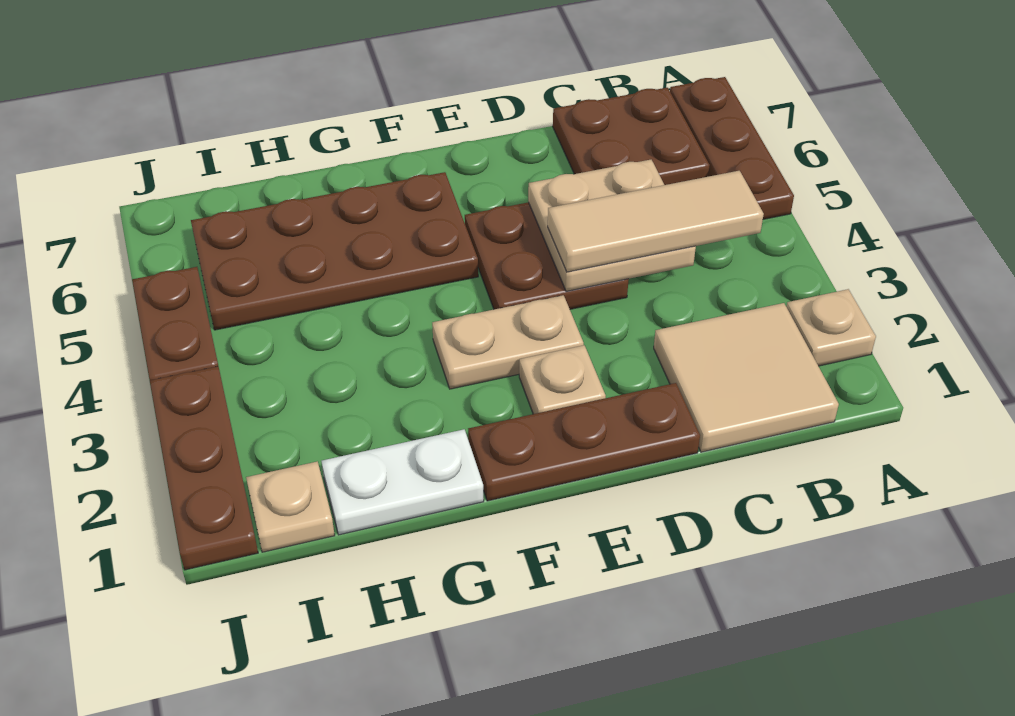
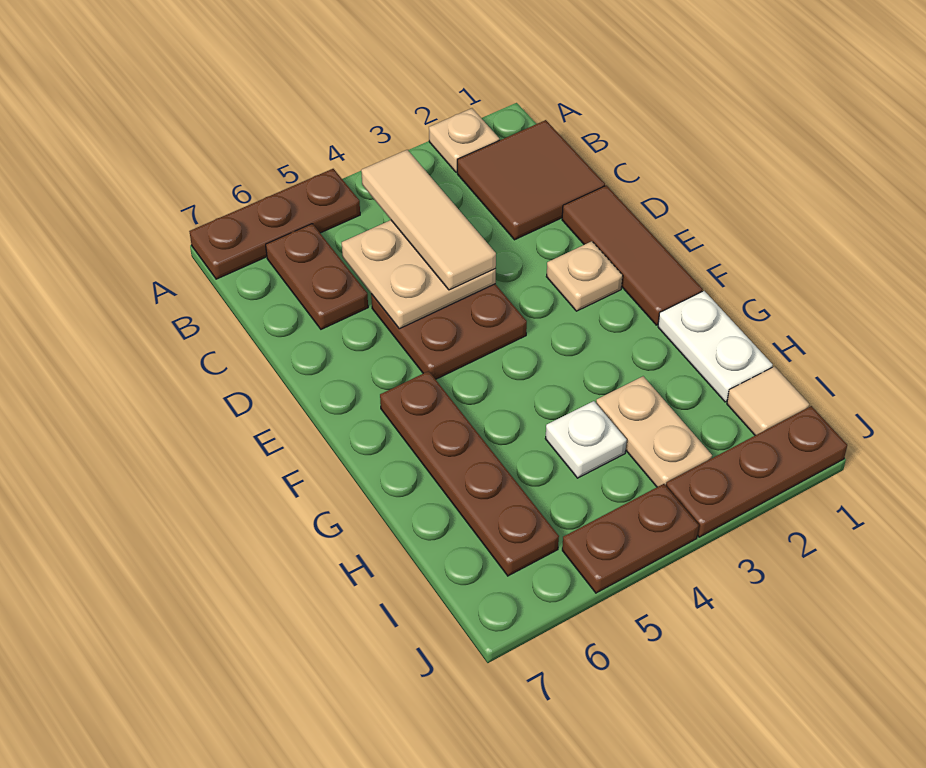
tan 2x2 tile [654,303,839,452] -> brown 2x2 tile [457,120,605,240]
brown 2x2 plate [553,88,710,185] -> brown 1x2 plate [266,224,368,329]
brown 1x3 plate [468,383,700,501] -> brown 1x3 tile [562,185,703,325]
tan 1x2 plate [432,295,584,389] -> tan 1x2 plate moved to [596,376,712,487]
brown 2x4 plate [191,172,478,330] -> brown 1x4 plate [380,371,559,576]
none -> white 1x1 plate [545,401,627,478]
tan 1x1 plate [246,461,335,552] -> tan 1x1 tile [727,367,809,435]

